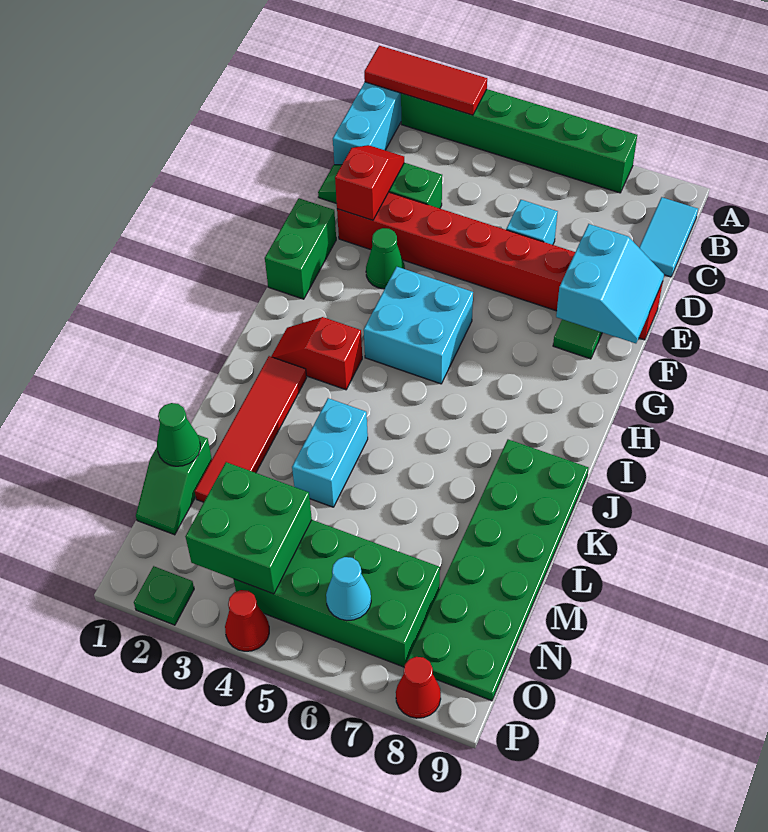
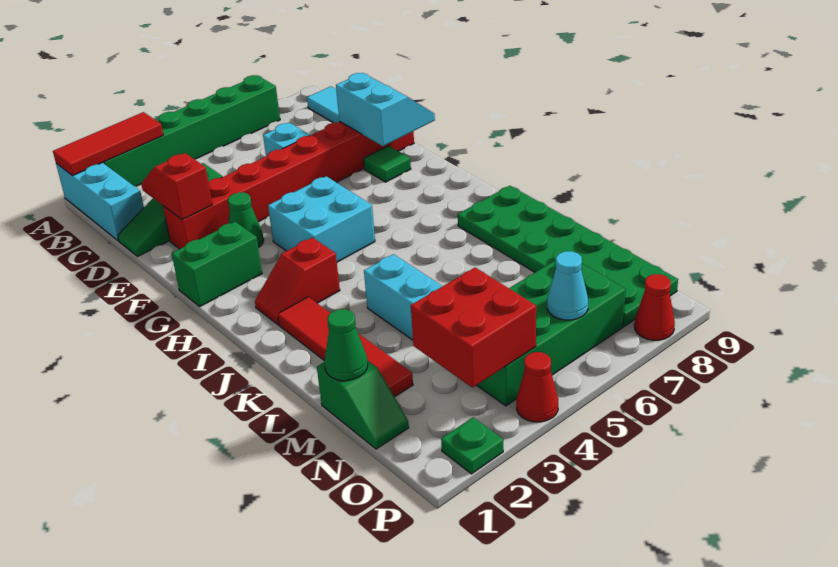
green 1x2 brick [265,198,336,299] -> green 1x2 brick turned to [172,222,262,306]
green 2x2 brick [185,462,312,594] -> red 2x2 brick [411,268,536,388]

